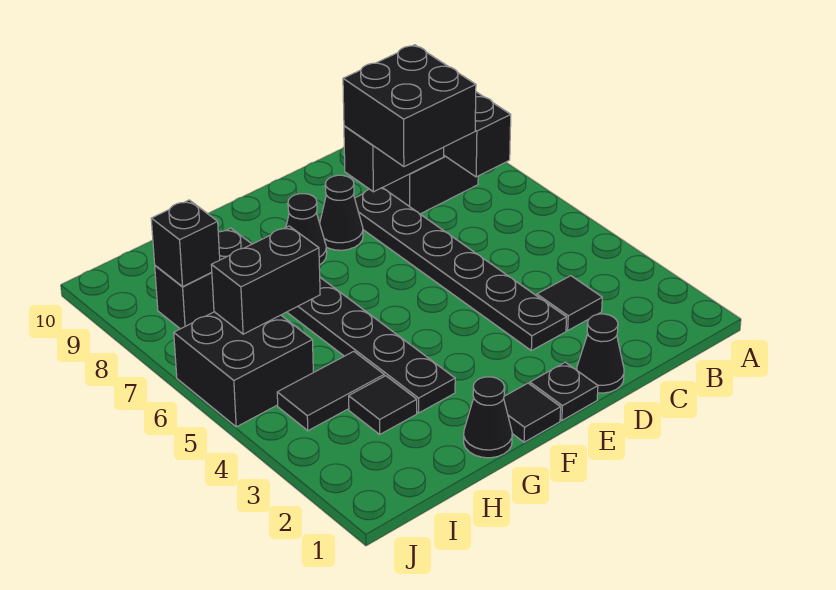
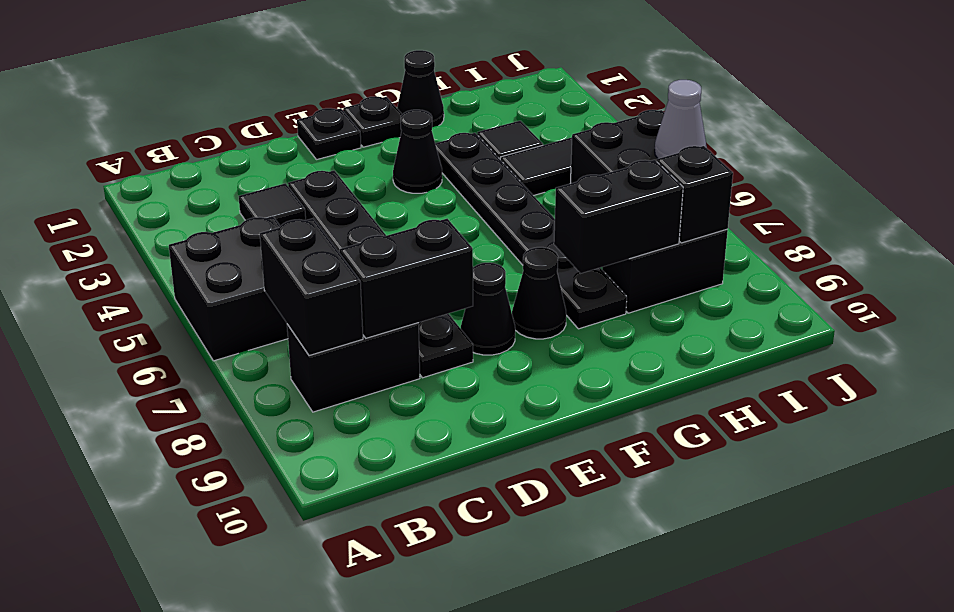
black 2x2 brick [343,45,476,167] -> black 2x2 brick moved to [169,216,288,361]
black 1x1 cone [577,314,624,393] -> black 1x1 cone moved to [393,110,442,193]
black 1x1 tile [504,383,561,442] -> black 1x1 plate [343,96,402,147]
black 1x2 brick [211,226,320,334] -> black 1x2 brick moved to [554,160,683,273]
none -> grey 1x1 cone [655,80,707,159]

